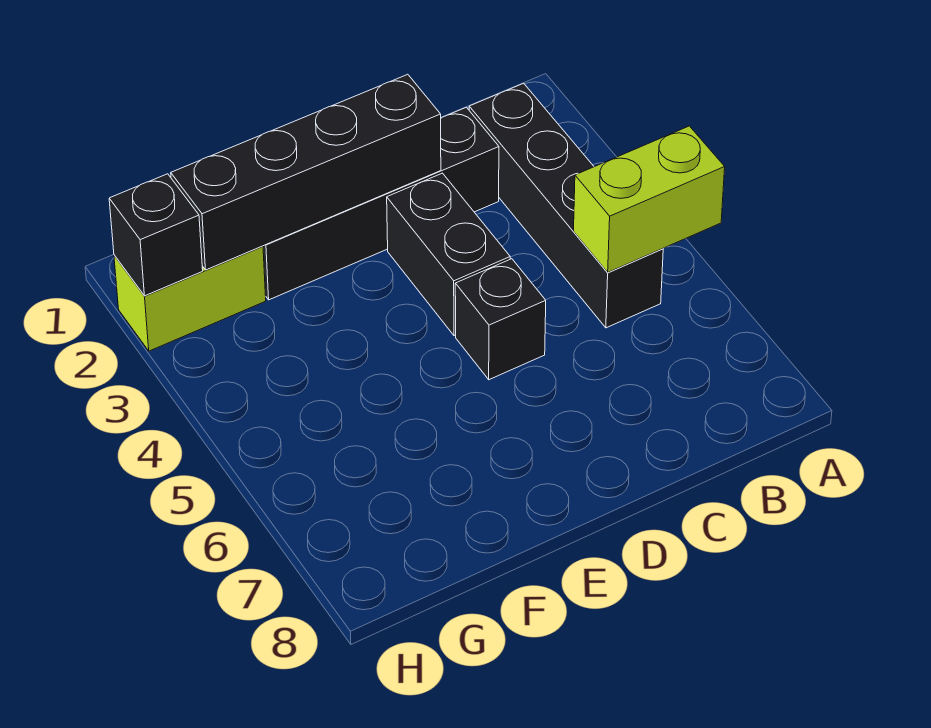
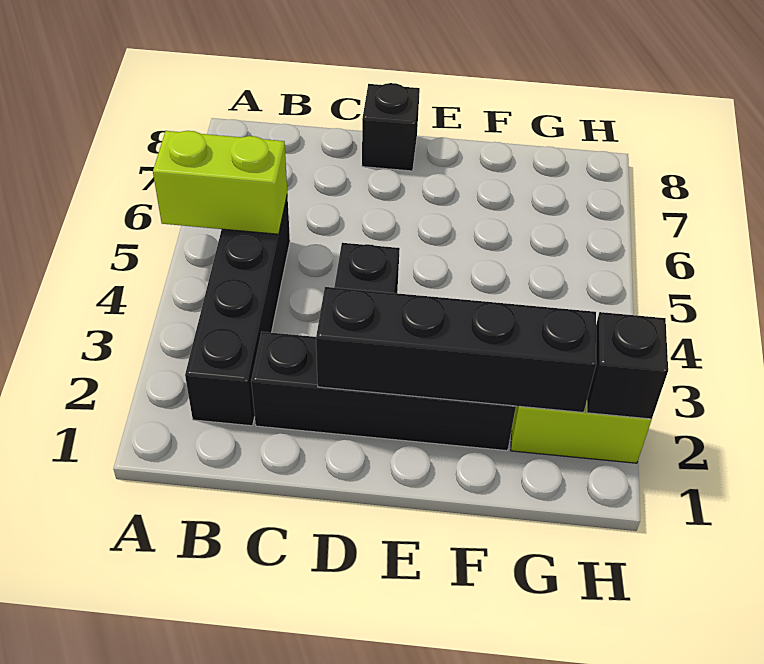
black 1x1 brick [455,259,546,380] -> black 1x1 brick moved to [362,83,420,171]

